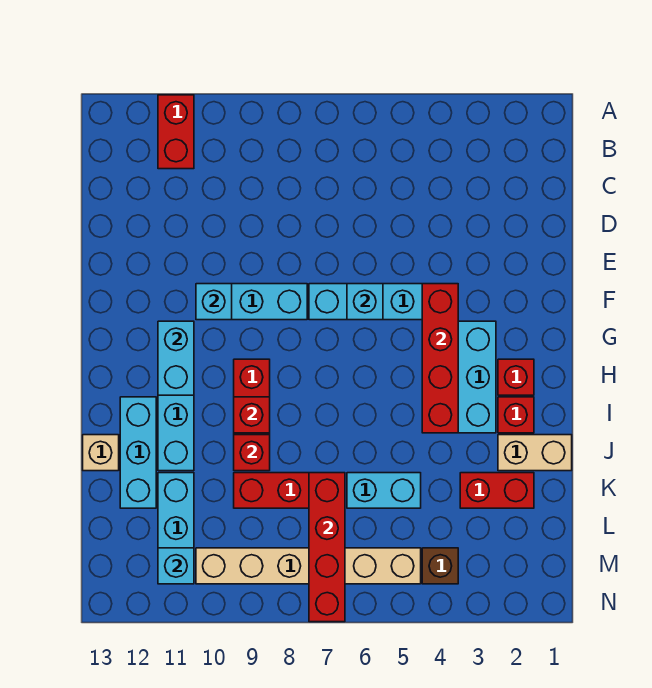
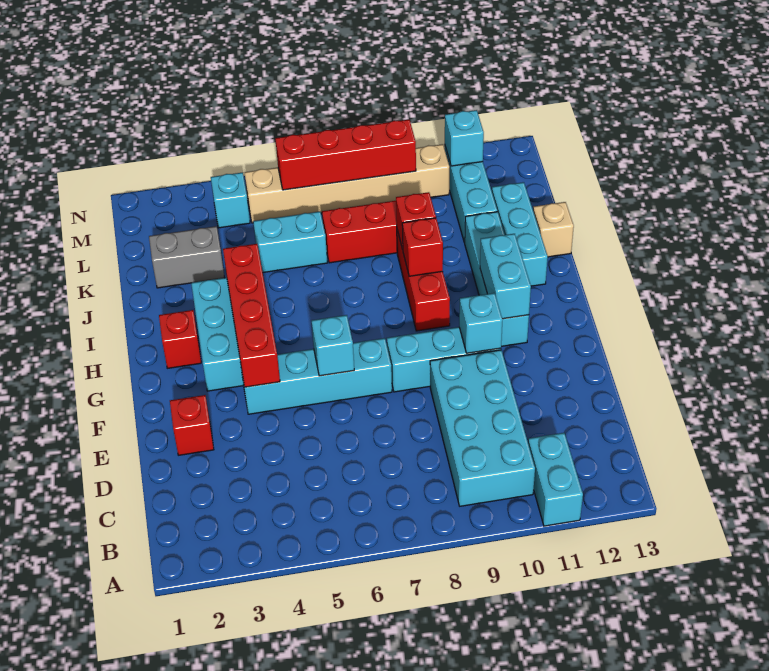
red 1x2 brick [158,95,194,169] -> cyan 1x2 brick [528,433,583,526]
none -> cyan 2x4 brick [430,350,535,506]
red 1x1 brick [498,397,534,433] -> red 1x1 brick moved to [170,395,214,455]
tan 1x2 brick [498,435,572,471] -> none
red 1x2 brick [460,473,534,508] -> grey 1x2 brick [149,226,224,288]
red 1x4 brick [309,473,345,622] -> red 1x4 brick turned to [275,120,416,190]
brown 1x1 brick [422,548,458,584] -> cyan 1x1 brick [211,173,250,228]

